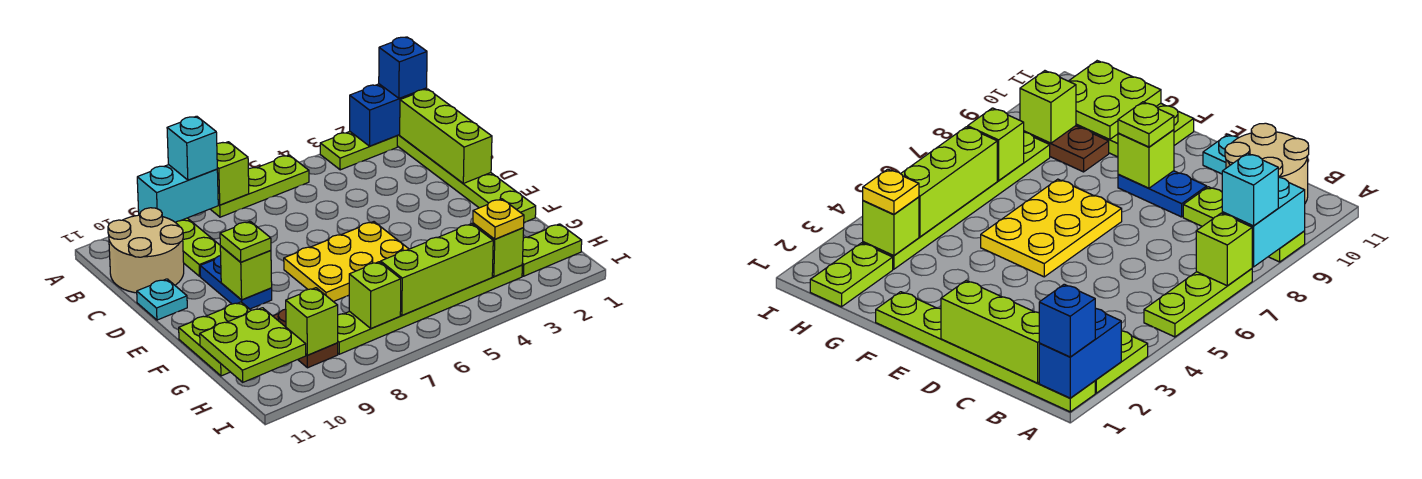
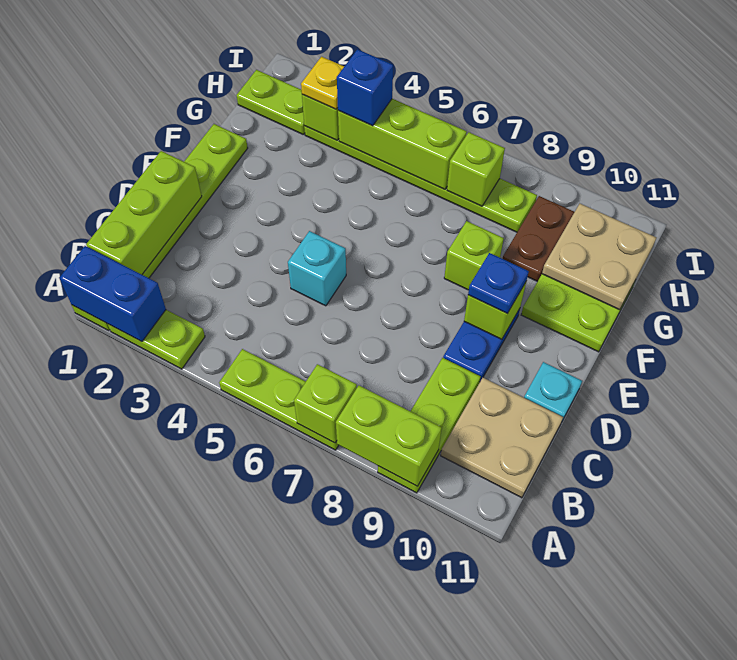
blue 1x1 brick [379,37,427,98] -> blue 1x1 brick moved to [337,49,393,126]
cyan 1x2 brick [137,165,218,222] -> lime 1x2 brick [336,386,442,486]
cyan 1x1 brick [167,116,217,180] -> cyan 1x1 brick moved to [288,231,346,306]
tan 2x2 round brick [108,208,184,293] -> tan 2x2 plate [441,378,563,498]
yellow 2x3 plate [284,222,409,302] -> none
lime 1x1 plate [220,221,271,262] -> blue 1x1 plate [468,253,529,313]
lime 2x2 plate [200,308,306,382] -> tan 2x2 plate [542,204,656,310]
lime 1x1 brick [286,288,338,355] -> lime 1x1 brick moved to [444,221,504,290]

